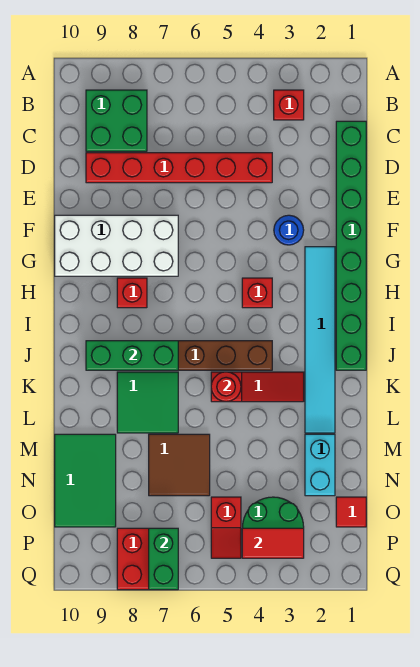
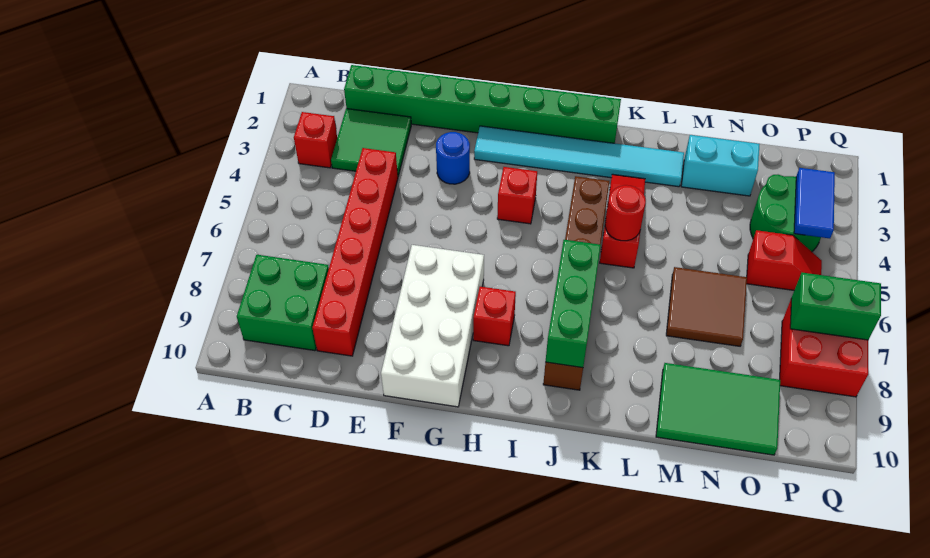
green 2x2 tile [117,372,178,433] -> green 2x2 tile moved to [331,108,411,176]
red 1x1 tile [336,497,366,527] -> none
red 1x2 tile [242,528,304,558] -> blue 1x2 tile [794,168,835,238]

